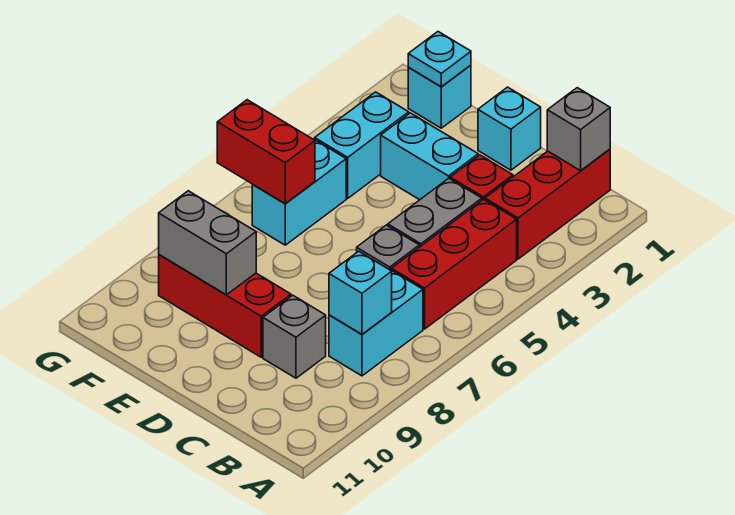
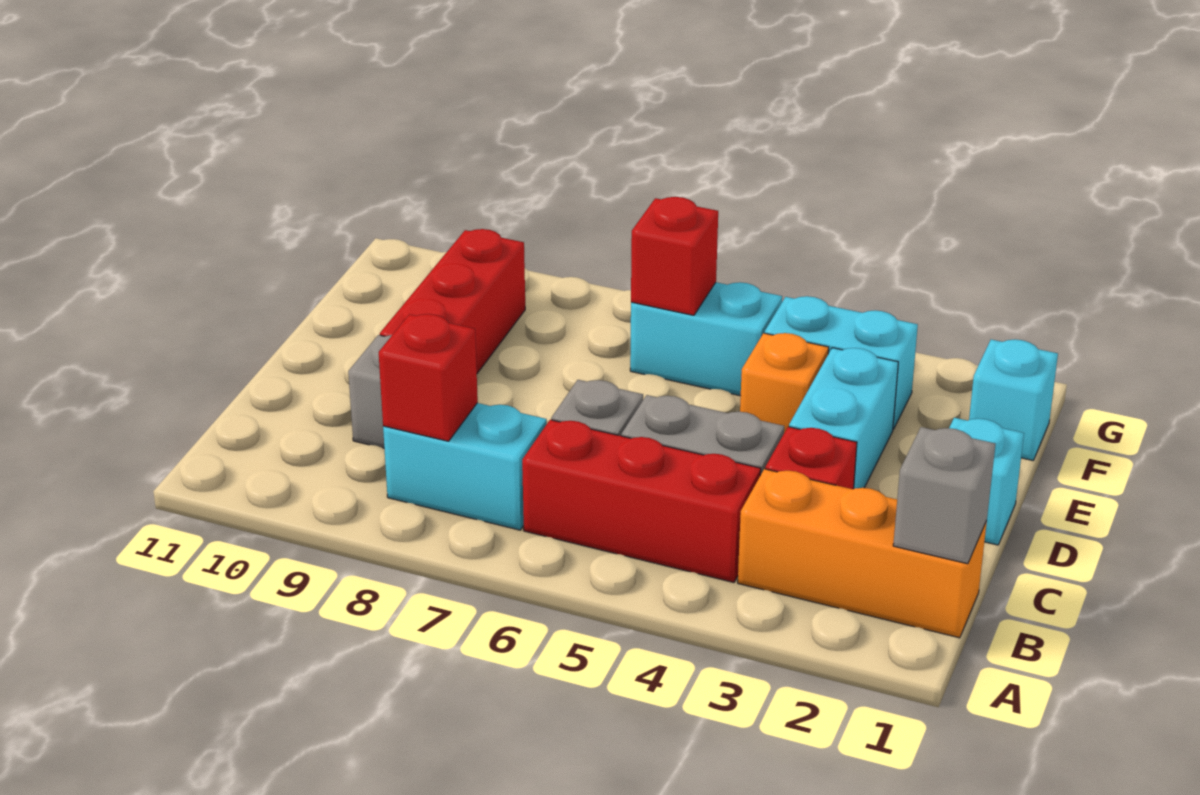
red 1x3 brick [485,149,610,259] -> orange 1x3 brick [738,469,987,638]
cyan 1x1 brick [329,251,392,334] -> red 1x1 brick [379,314,478,441]
none -> orange 1x1 brick [740,333,829,433]
grey 1x2 brick [159,191,256,295] -> none
cyan 1x1 plate [408,32,471,87] -> none
red 1x2 brick [217,100,315,204] -> red 1x1 brick [631,197,718,315]

